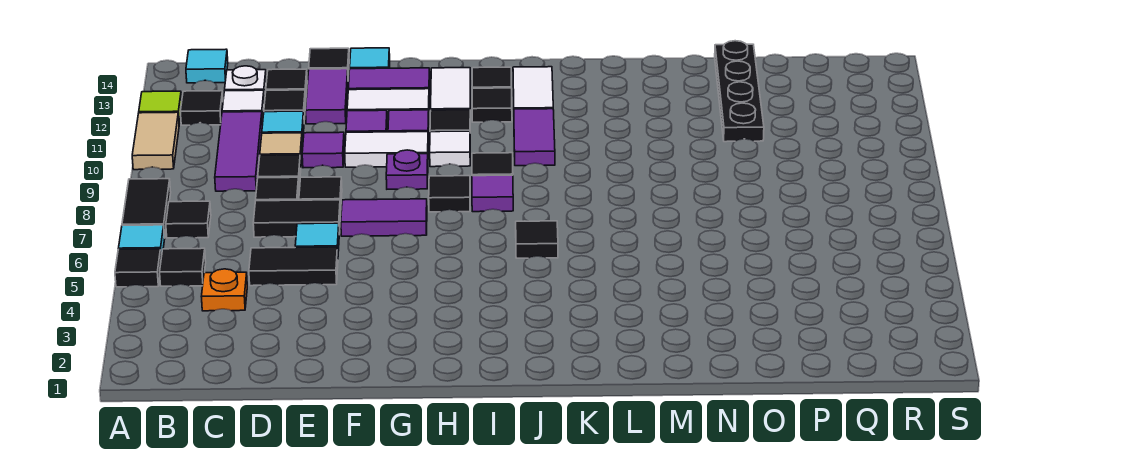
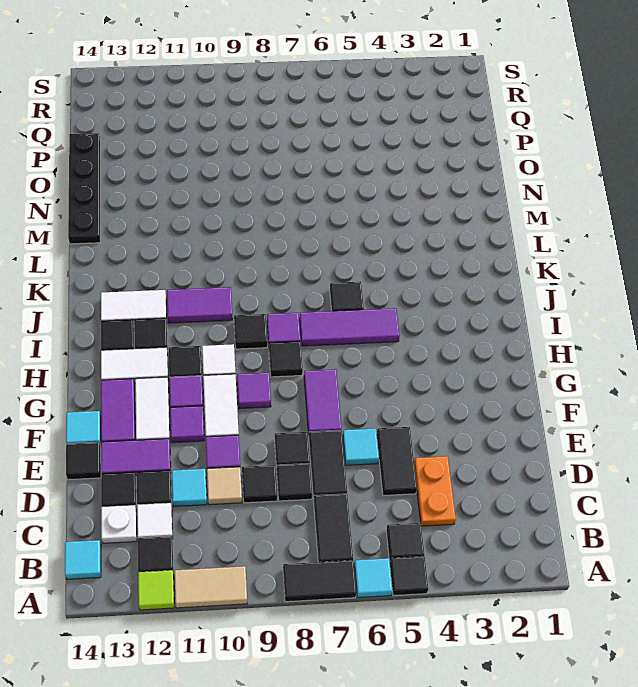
black 1x1 tile [166,201,211,238] -> black 1x2 tile [314,494,353,562]
orange 1x1 plate [201,269,247,311] -> orange 1x2 plate [414,456,456,526]
purple 1x3 tile [215,112,262,191] -> purple 1x3 tile moved to [300,308,400,346]
purple 1x1 plate [386,150,428,189] -> purple 1x1 tile [237,372,271,409]
black 1x4 plate [715,41,764,142] -> black 1x4 plate turned to [68,133,100,244]

